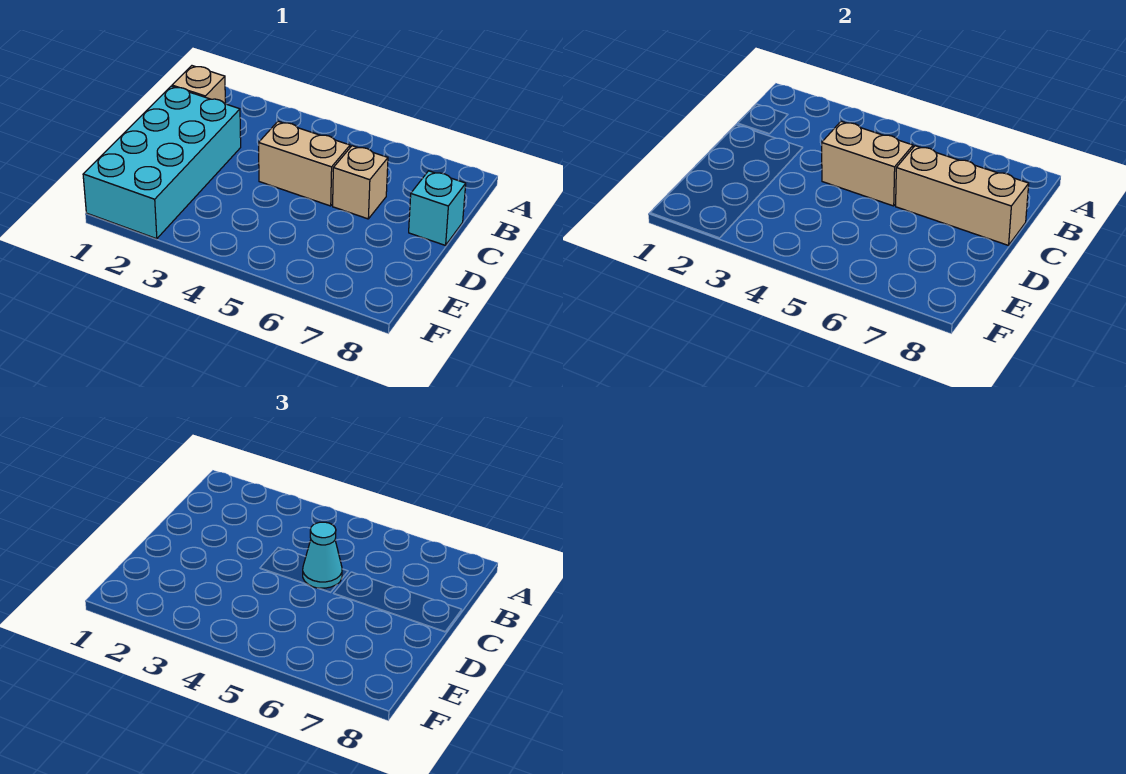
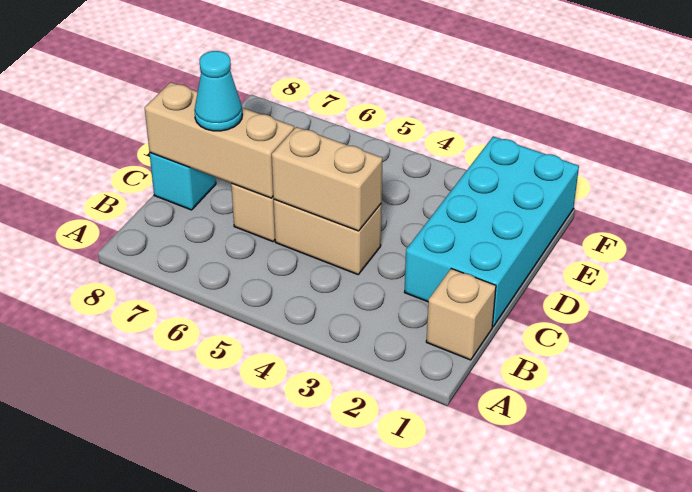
cyan 1x1 cone [303,522,342,588] -> cyan 1x1 cone moved to [194,51,242,131]

